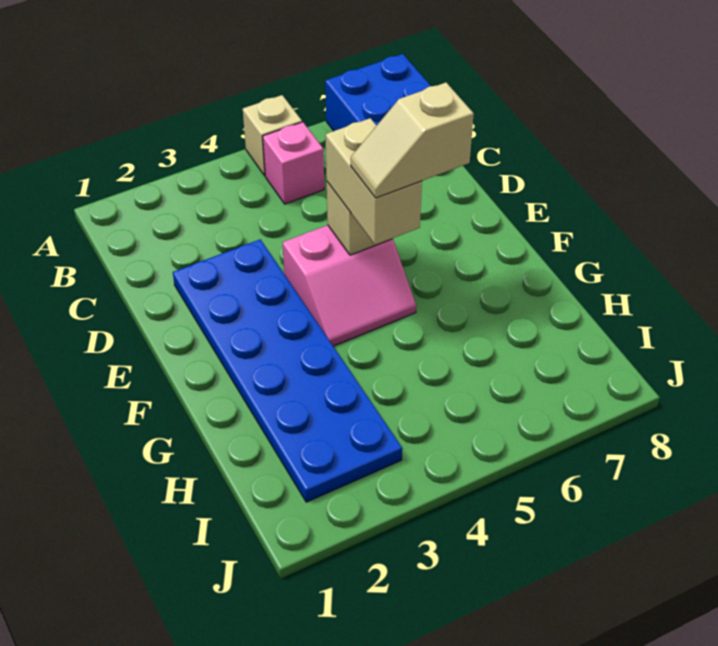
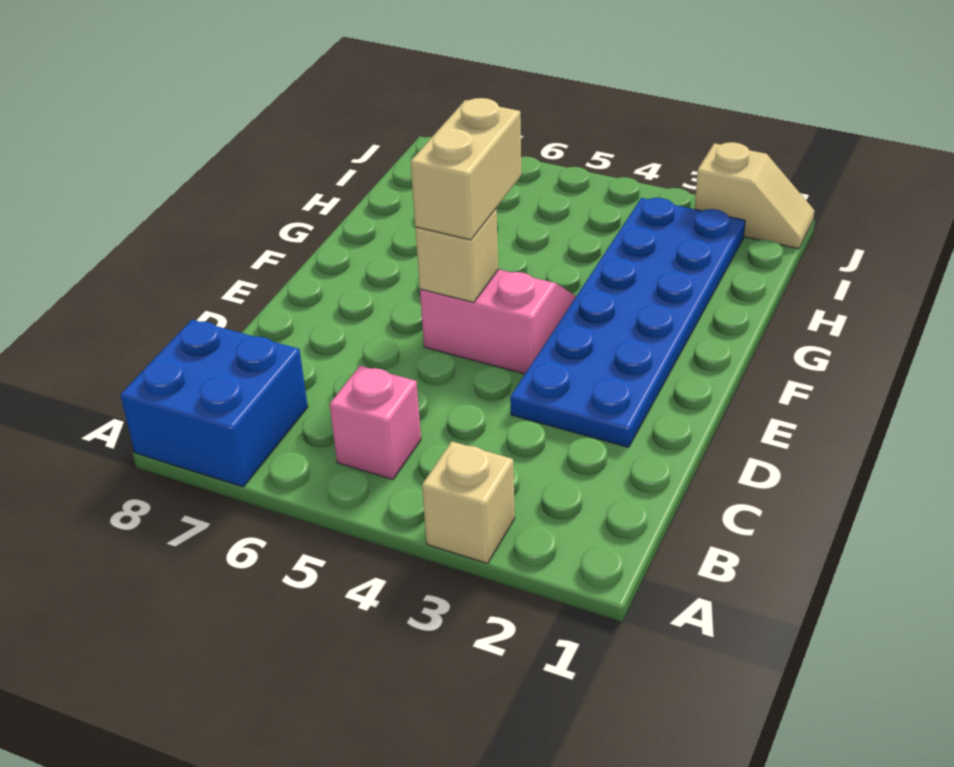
tan 1x1 brick [243,95,302,176] -> tan 1x1 brick moved to [422,441,515,563]
tan 1x2 slope [351,83,474,198] -> tan 1x2 slope moved to [695,142,814,249]

